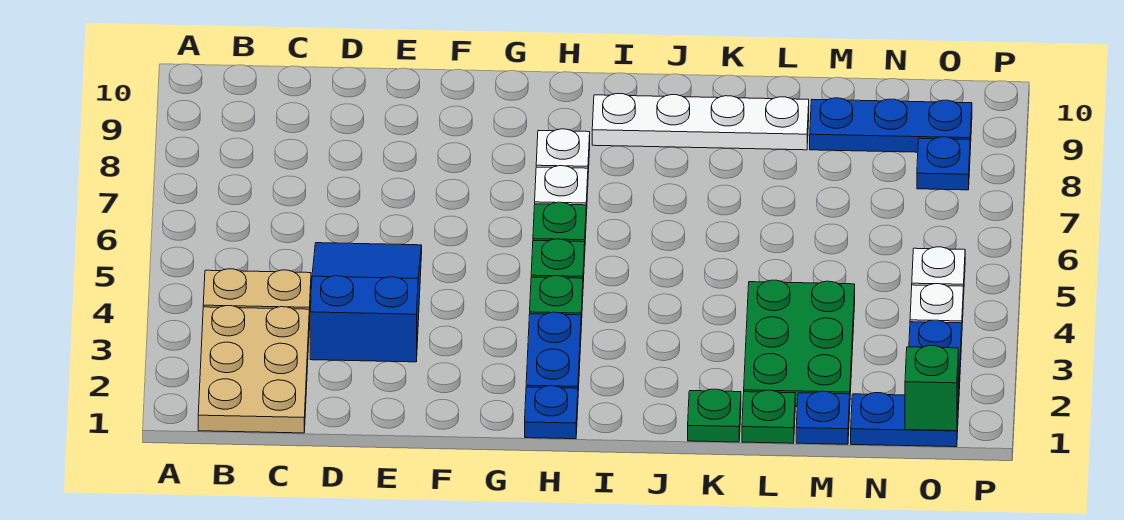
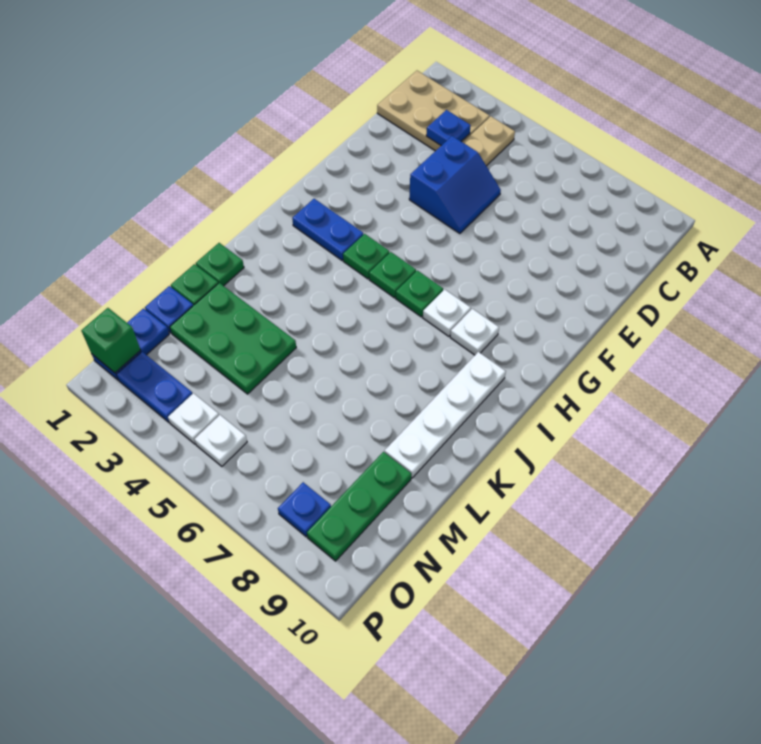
blue 2x3 slope [310,243,422,362] -> blue 2x2 slope [409,136,501,234]
blue 1x1 plate [525,386,578,439] -> blue 1x1 plate moved to [426,110,471,146]
blue 1x3 plate [810,98,972,152] -> green 1x3 plate [307,452,411,561]

